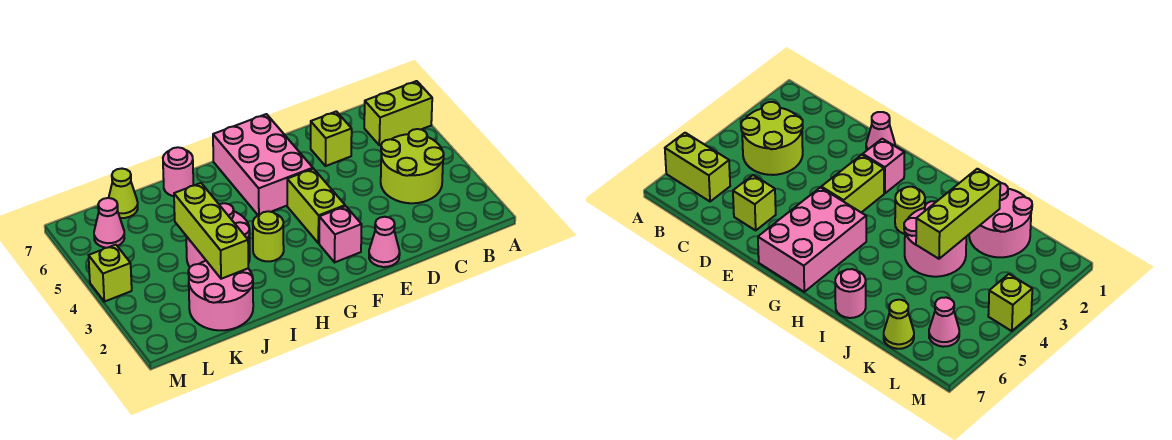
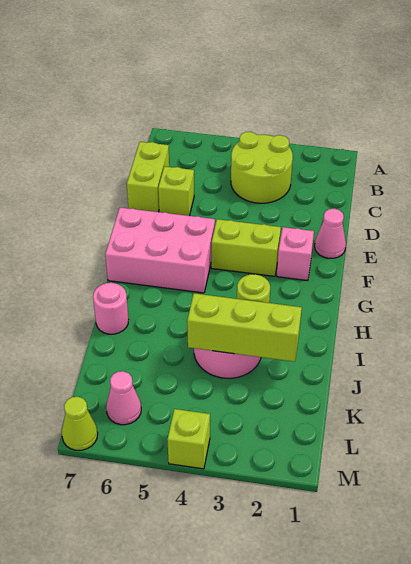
lime 1x2 brick [364,81,432,145] -> lime 1x2 brick moved to [127,142,169,212]
pink 2x2 round brick [188,261,253,330] -> none
lime 1x1 cone [109,169,138,218] -> lime 1x1 cone moved to [62,397,98,450]

